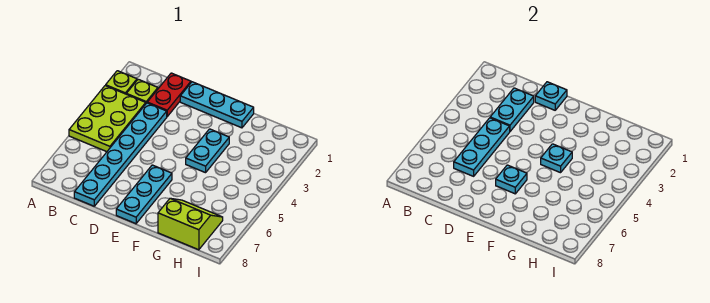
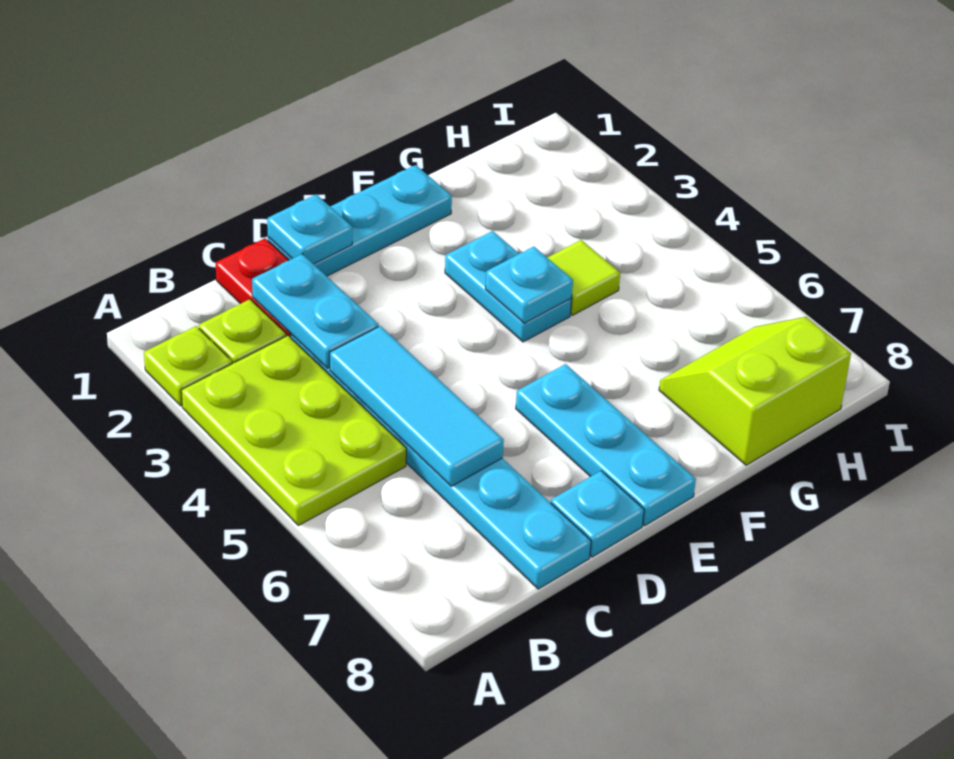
cyan 1x3 plate [454,118,510,176] -> cyan 1x3 tile [330,326,504,486]
cyan 1x1 plate [496,165,527,194] -> cyan 1x1 plate moved to [551,471,644,557]
none -> lime 1x1 tile [547,240,620,315]

